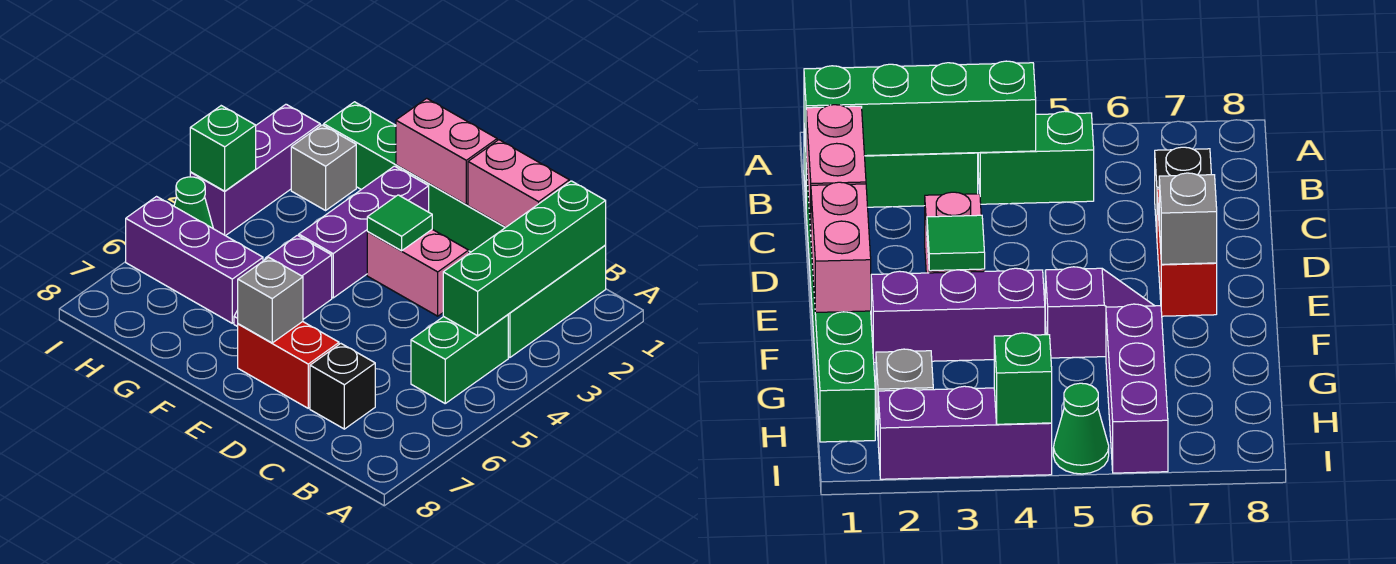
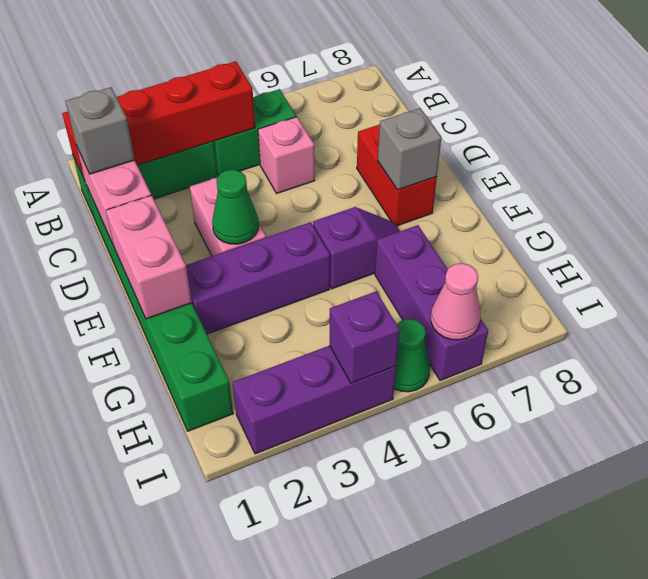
green 1x4 brick [443,181,606,336] -> red 1x4 brick [62,61,255,180]
none -> pink 1x1 brick [258,117,315,193]
black 1x1 brick [310,344,375,429] -> none
green 1x1 tile [367,195,432,251] -> green 1x1 cone [212,170,259,244]
grey 1x1 brick [291,125,356,210] -> grey 1x1 brick moved to [65,87,135,174]
green 1x1 brick [190,106,256,191] -> purple 1x1 brick [329,291,400,383]
none -> pink 1x1 cone [431,263,481,340]

